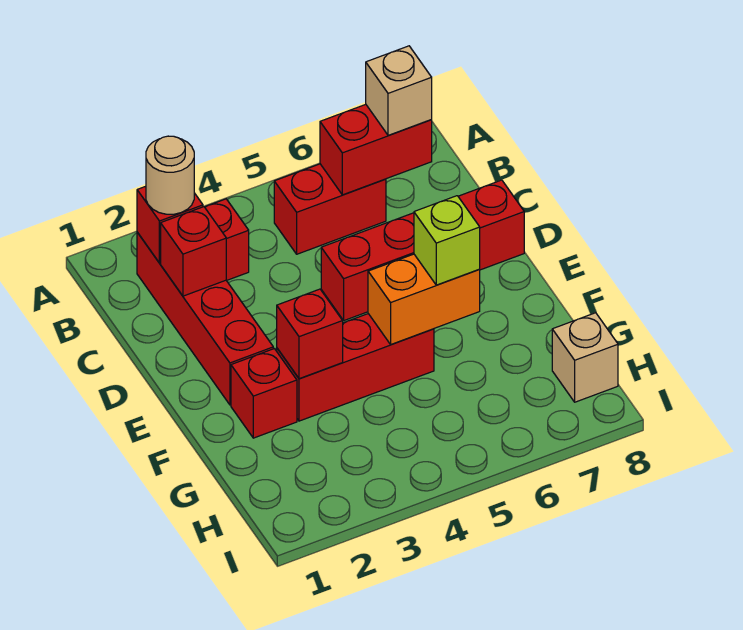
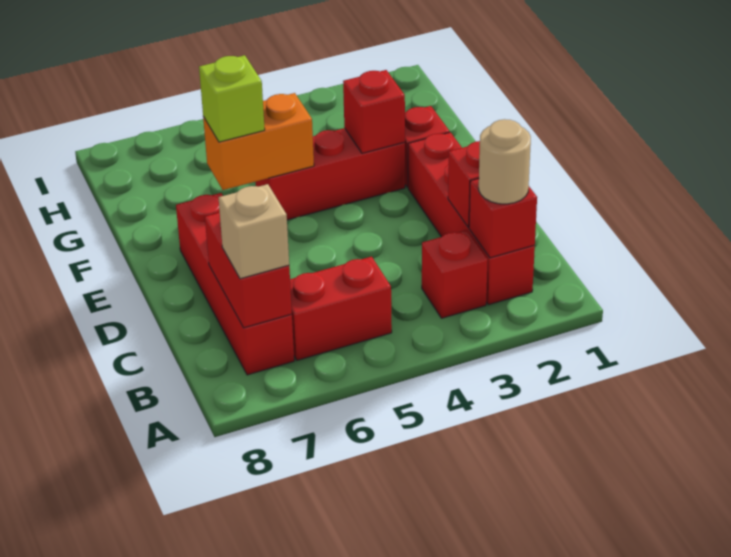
red 1x2 brick [320,104,432,195] -> red 1x2 brick turned to [205,213,292,328]
red 1x4 brick [321,180,524,321] -> red 1x4 brick turned to [176,193,294,375]
tan 1x1 brick [552,313,618,402] -> none

